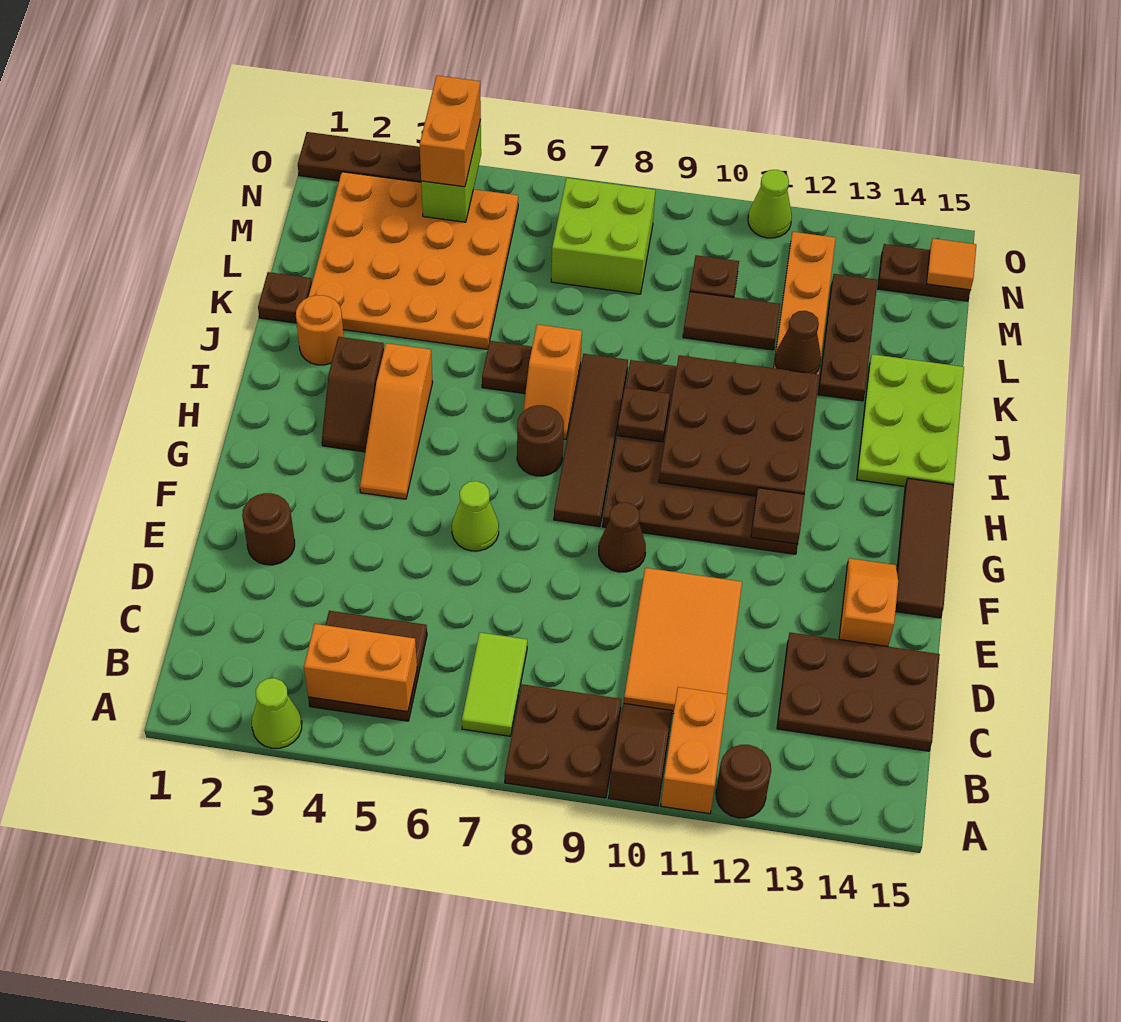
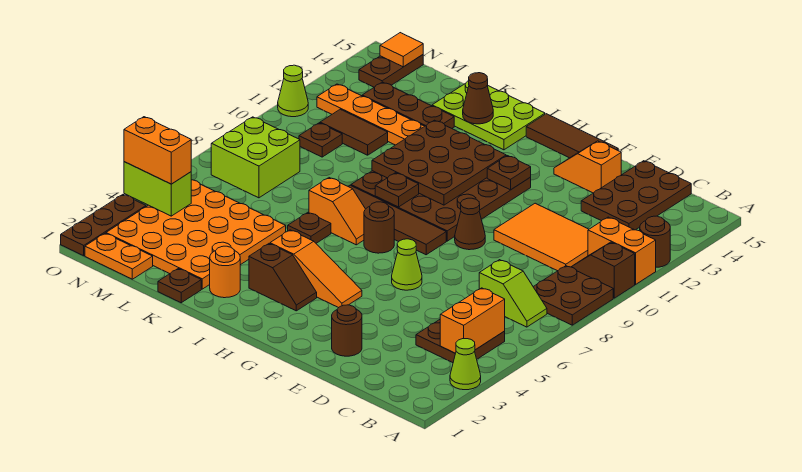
lime 1x2 tile [462,633,527,736] -> lime 1x2 slope [479,260,547,327]
brown 1x1 cone [775,311,821,374] -> brown 1x1 cone moved to [463,73,493,124]
brown 1x2 tile [683,292,780,350] -> brown 1x2 tile turned to [320,109,388,155]
none -> orange 1x2 plate [85,233,153,279]

